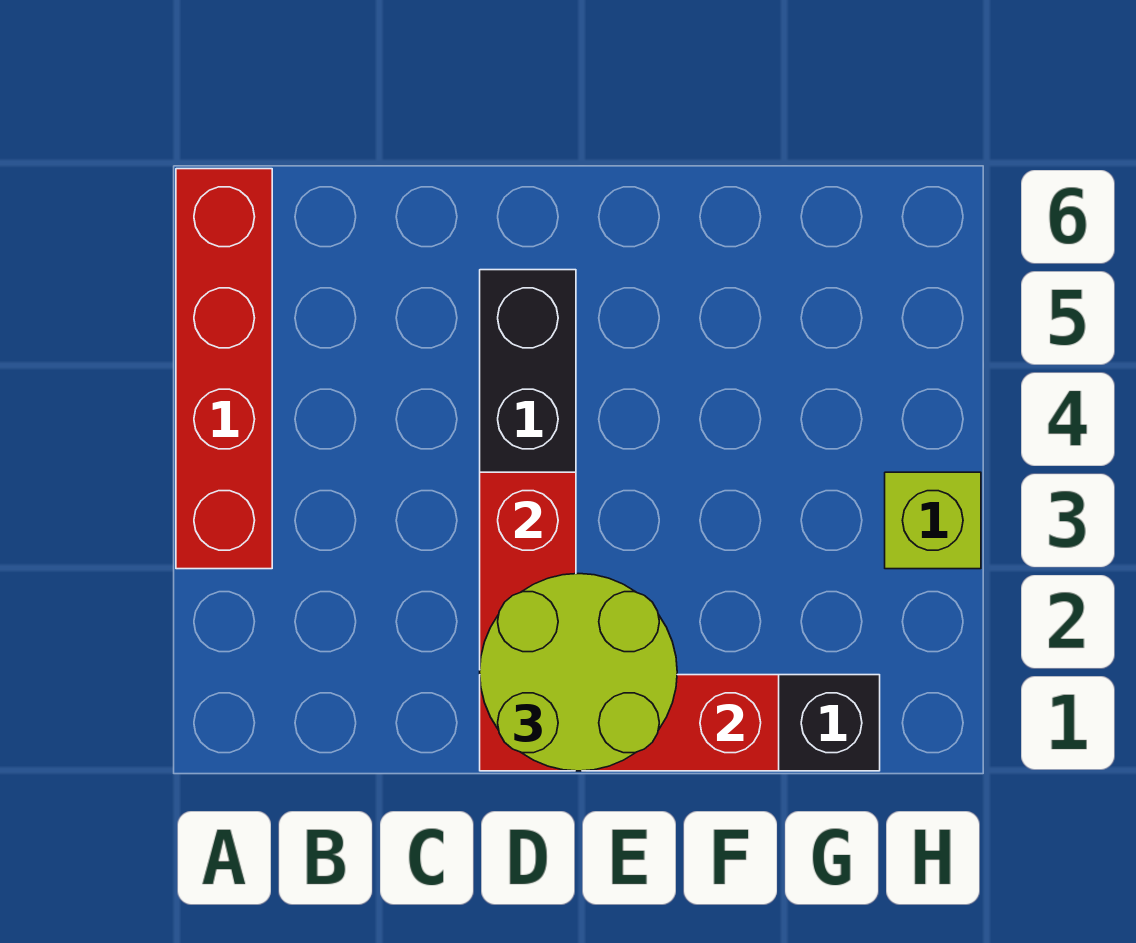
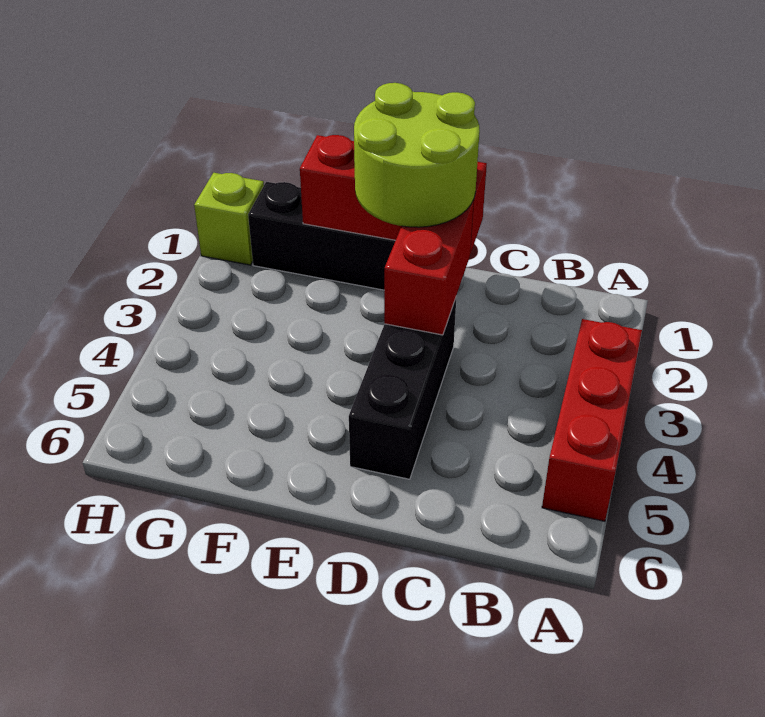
red 1x4 brick [176,169,272,569] -> red 1x3 brick [542,319,642,521]
lime 1x1 brick [885,472,981,569] -> lime 1x1 brick moved to [194,173,264,265]

